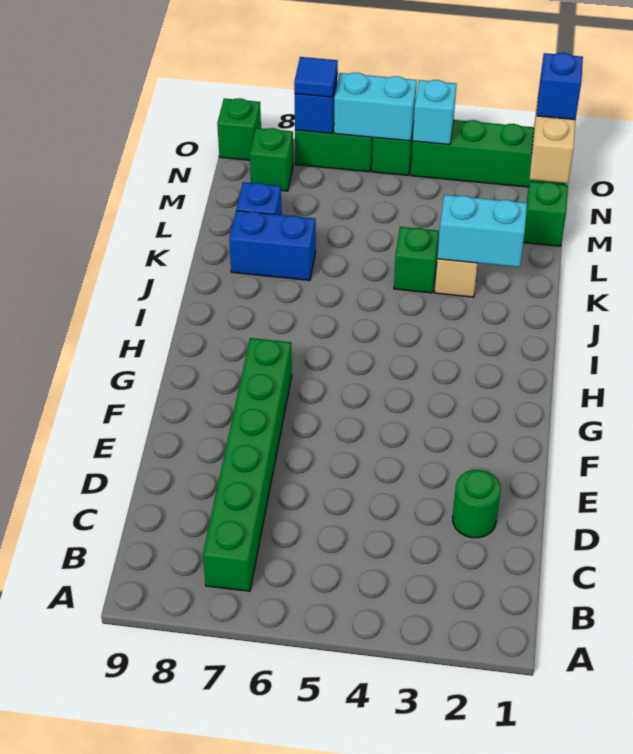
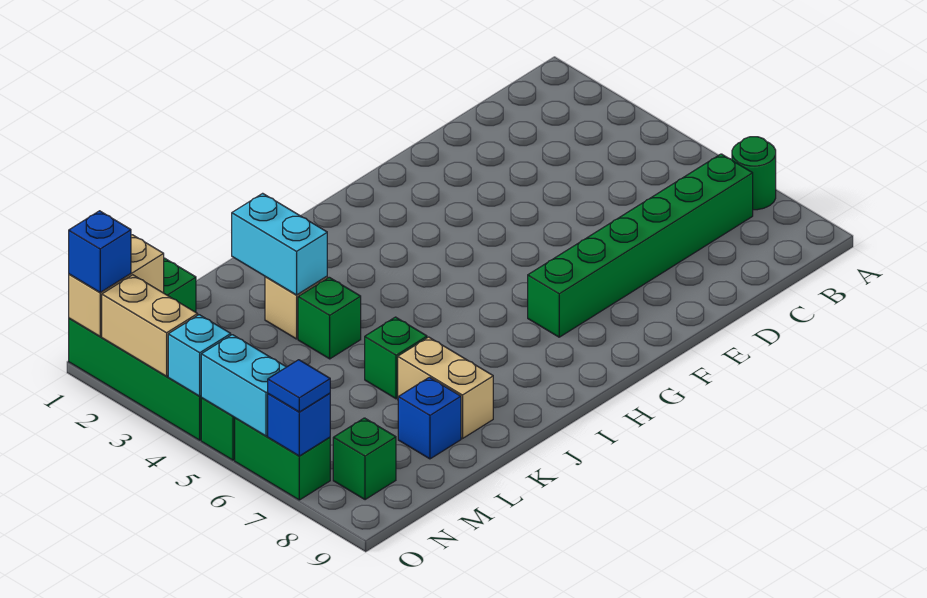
green 1x1 round brick [452,470,501,538] -> green 1x1 round brick moved to [732,137,776,210]
blue 1x2 brick [229,211,316,280] -> tan 1x2 brick [398,337,493,439]
none -> tan 1x2 brick [102,275,198,376]
green 1x1 brick [217,98,261,160] -> green 1x1 brick moved to [365,317,427,399]

